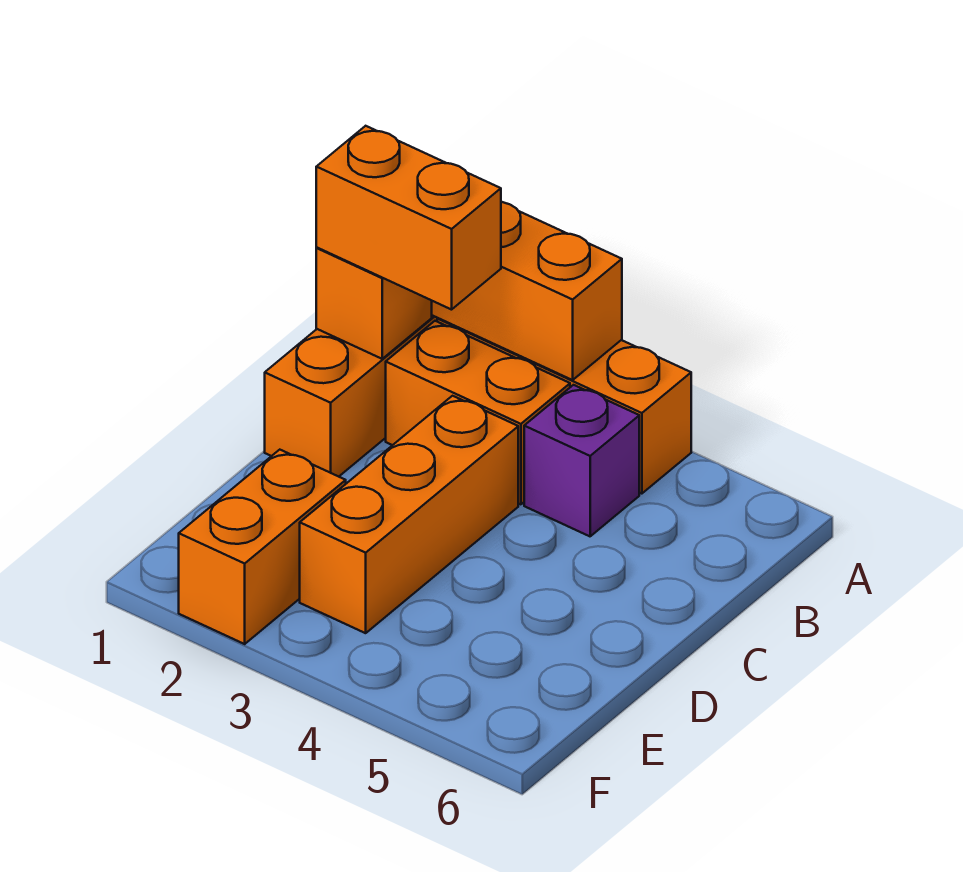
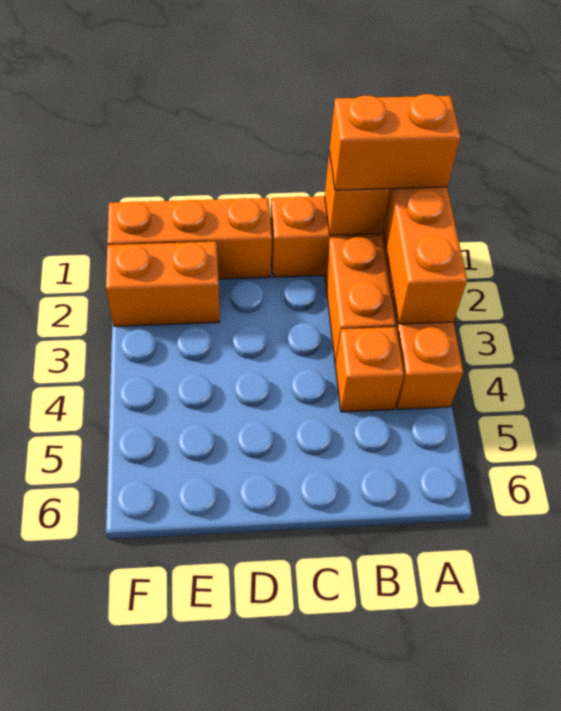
orange 1x2 brick [316,126,501,310] -> orange 1x2 brick turned to [330,94,460,190]
purple 1x1 brick [524,385,639,536] -> orange 1x1 brick [335,327,404,412]
orange 1x3 brick [300,396,518,633] -> orange 1x3 brick moved to [107,198,272,279]

